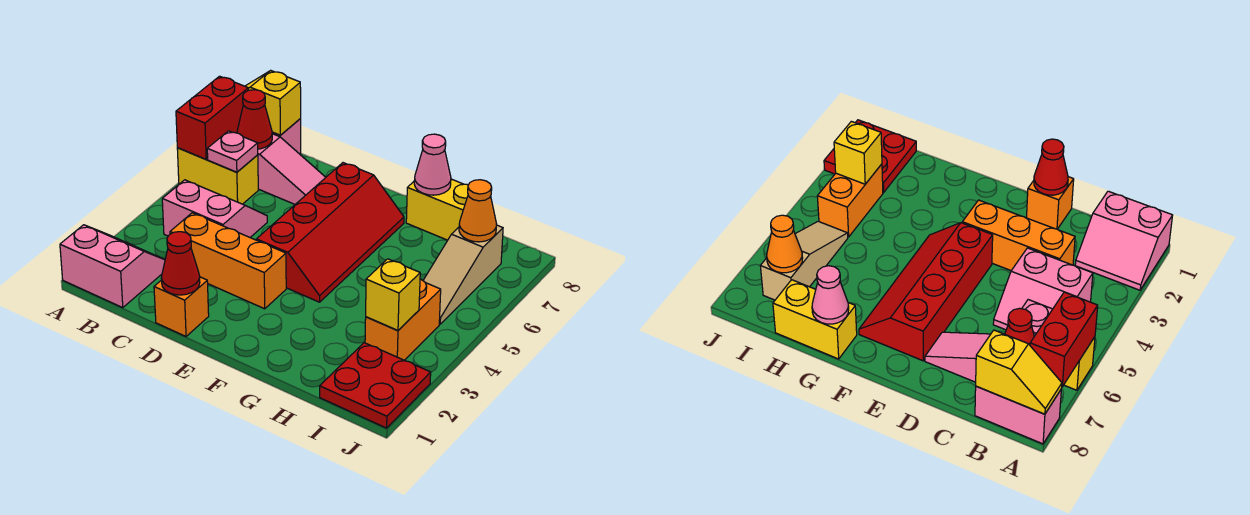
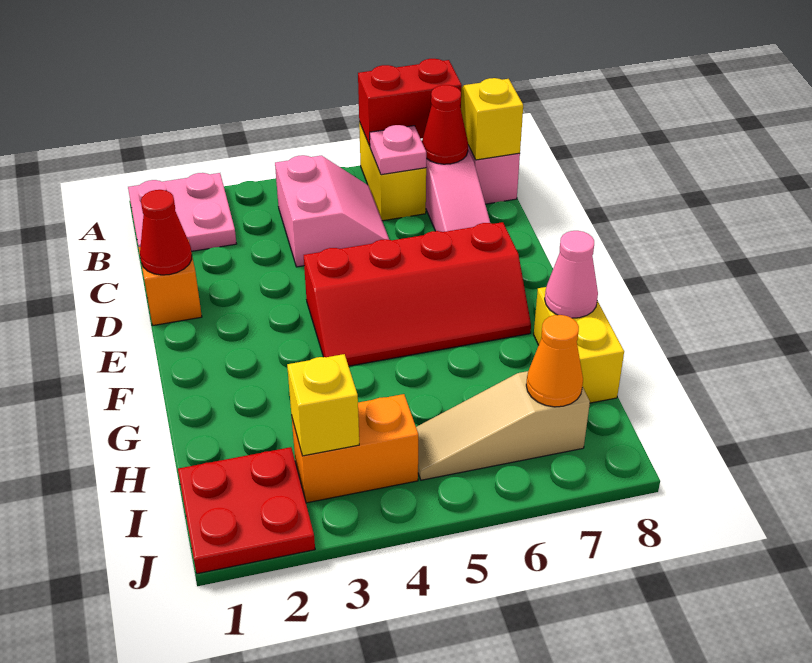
pink 2x2 slope [60,225,165,308] -> pink 2x2 plate [128,173,236,251]
orange 1x3 brick [170,213,286,309] -> none

